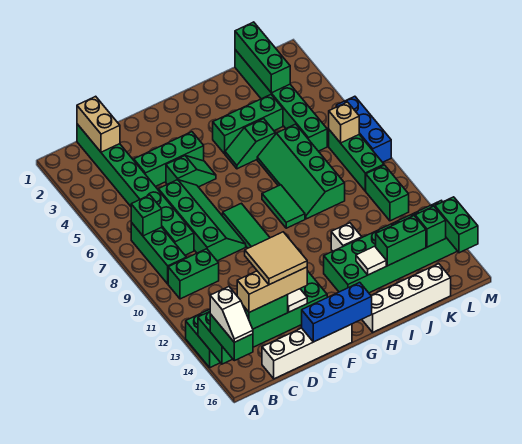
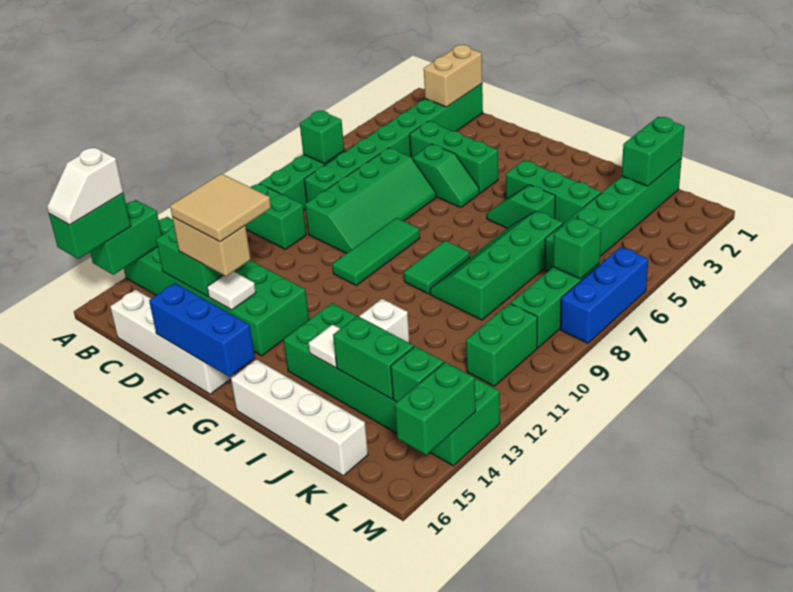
tan 1x3 brick [237,267,307,312] -> tan 1x2 brick [173,218,251,276]
green 1x3 brick [235,22,290,93] -> green 1x2 brick [622,117,684,186]
tan 1x1 brick [329,102,359,143] -> green 1x1 brick [553,218,601,279]

